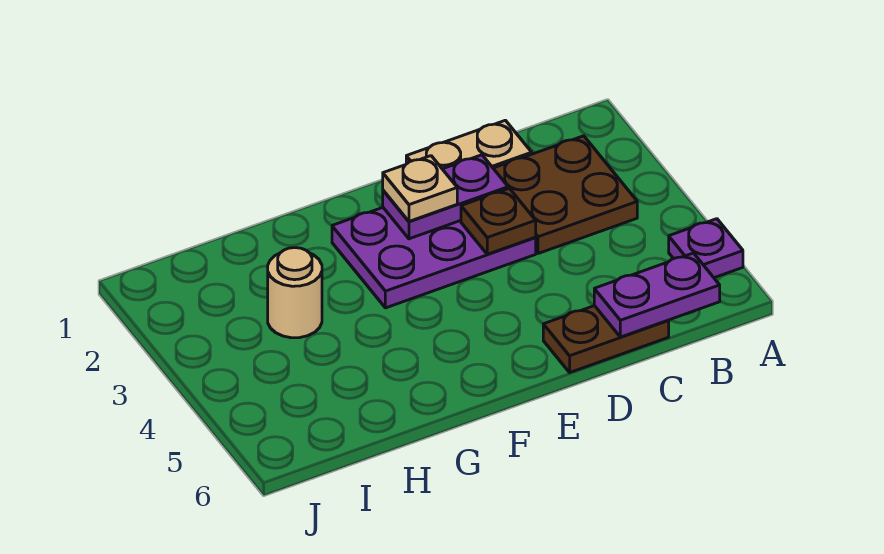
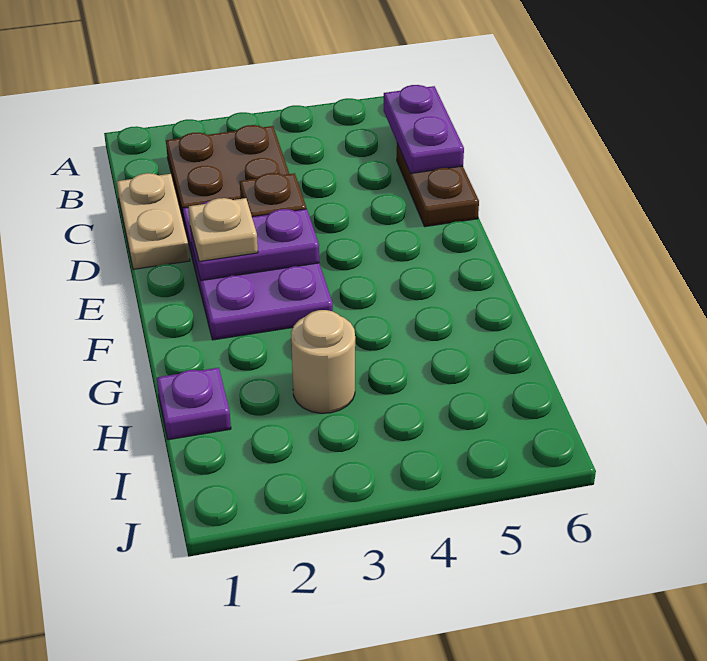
purple 1x1 plate [669,219,743,278] -> purple 1x1 plate moved to [157,368,231,440]
purple 1x2 plate [383,155,508,239] -> purple 1x2 plate turned to [190,209,319,281]

